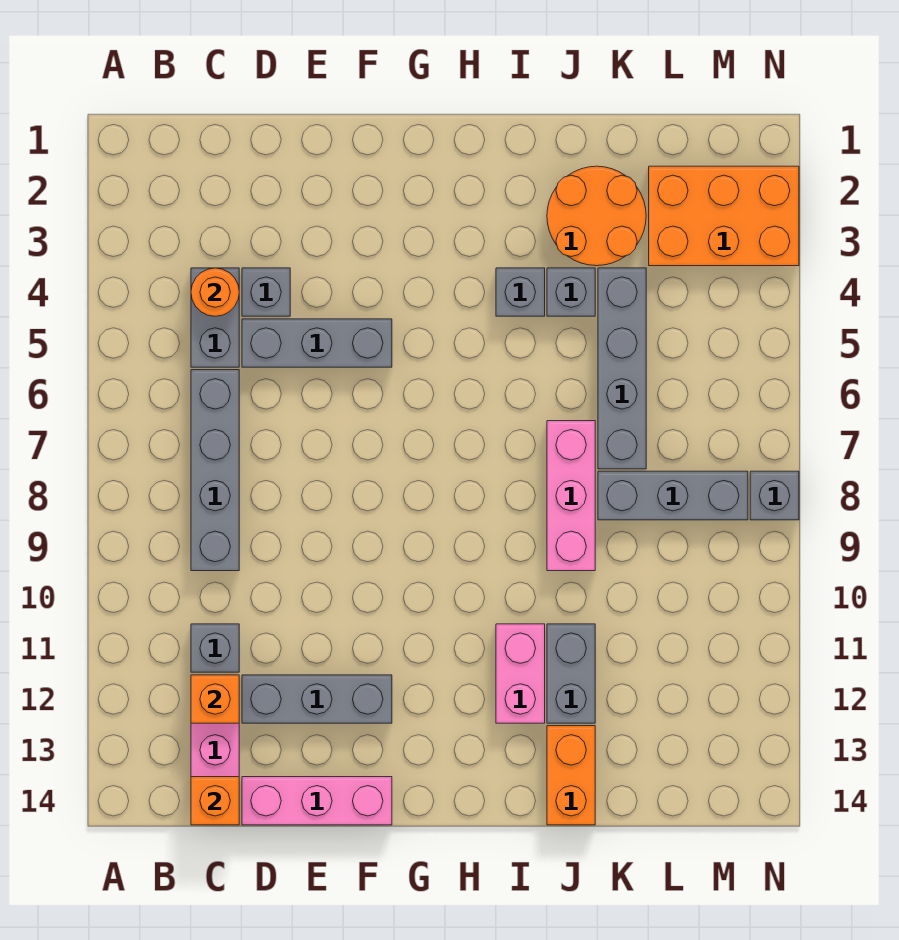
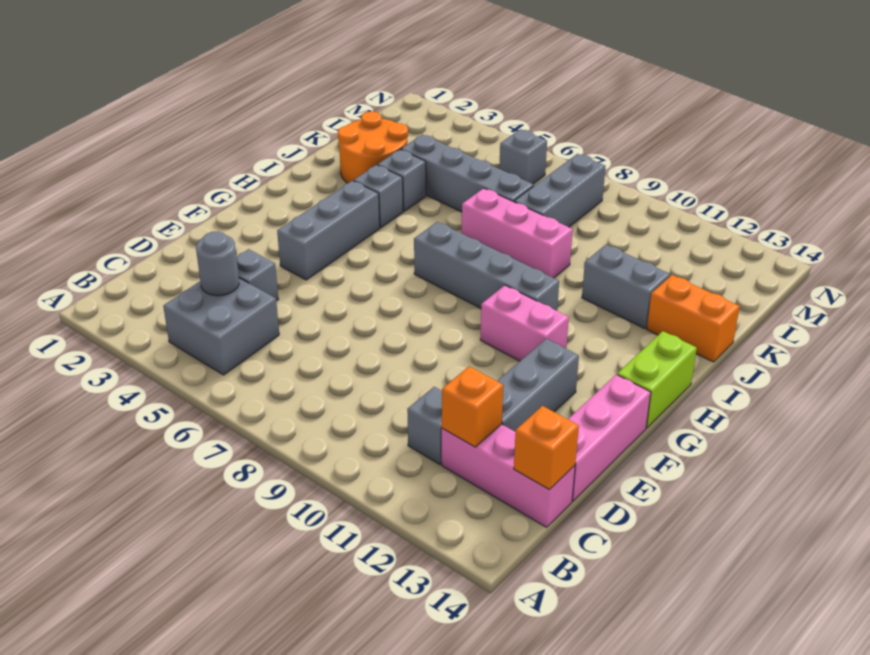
grey 1x2 brick [191,268,239,367] -> grey 2x2 brick [163,278,279,375]
orange 1x1 round brick [191,268,239,316] -> grey 1x1 round brick [196,232,239,296]
grey 1x4 brick [191,370,239,571] -> grey 1x4 brick moved to [414,222,559,311]
grey 1x3 brick [242,319,392,367] -> grey 1x3 brick moved to [277,181,380,280]
none -> lime 1x2 brick [617,331,697,428]
pink 1x2 brick [496,624,545,723] -> pink 1x2 brick moved to [480,285,569,361]
orange 2x3 brick [649,166,799,266] -> none
grey 1x1 brick [750,471,799,520] -> grey 1x1 brick moved to [499,129,547,184]

